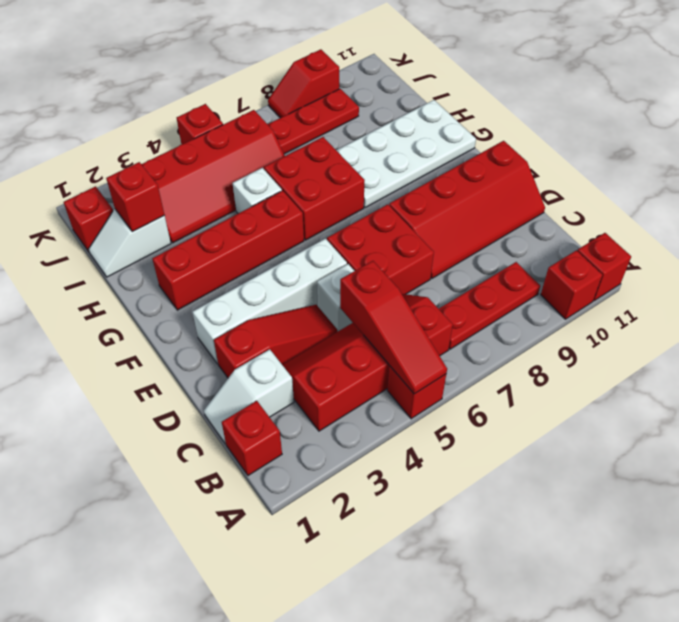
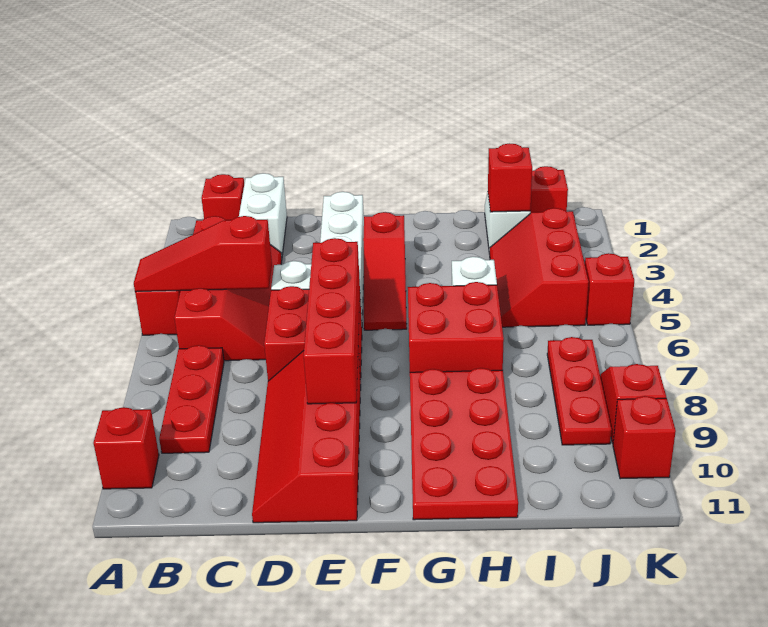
red 1x1 brick [578,233,631,301] -> red 1x1 brick moved to [613,396,676,479]
white 1x2 slope [204,349,294,444] -> white 1x2 brick [239,173,287,256]
red 1x3 slope [214,305,338,378] -> red 1x3 slope moved to [363,212,407,330]
red 1x4 brick [152,190,304,310] -> red 1x4 brick moved to [304,238,360,404]
white 2x4 plate [336,100,476,208] -> red 2x4 plate [410,368,518,520]
red 2x4 slope [141,110,285,243] -> red 2x3 slope [490,208,589,327]

